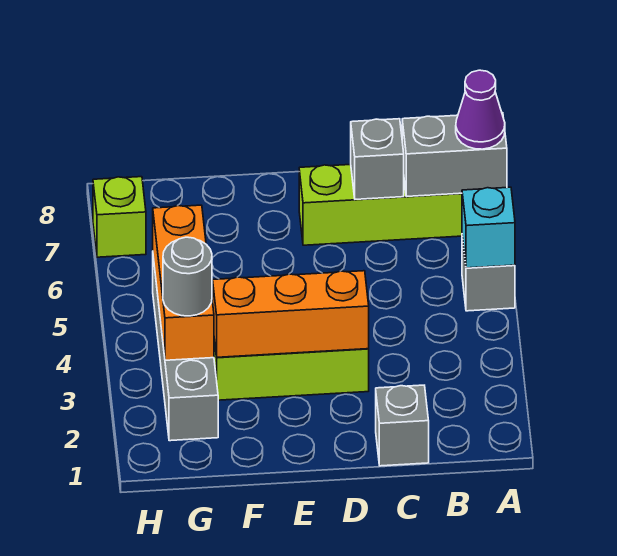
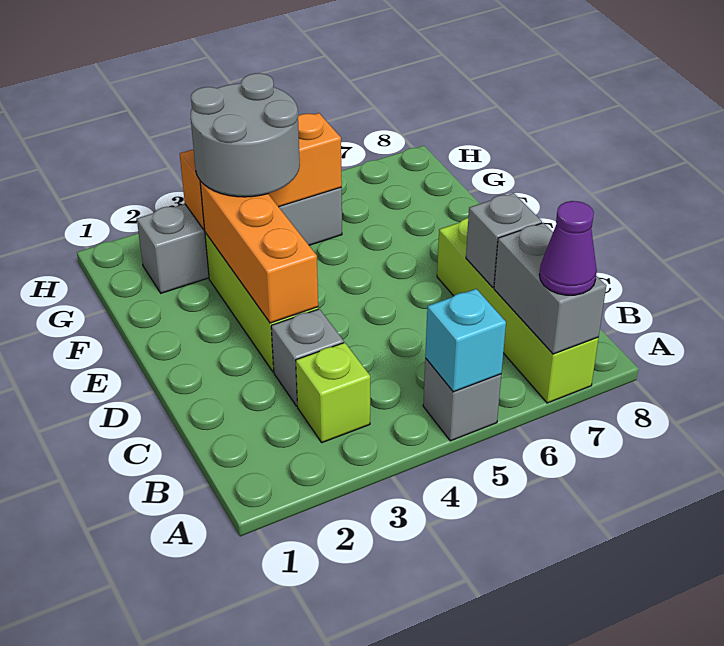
grey 1x1 brick [376,385,429,466] -> grey 1x1 brick moved to [271,309,344,406]
grey 1x1 round brick [163,237,212,316] -> grey 2x2 round brick [191,73,300,197]
lime 1x1 brick [93,177,146,257] -> lime 1x1 brick moved to [296,343,370,443]

